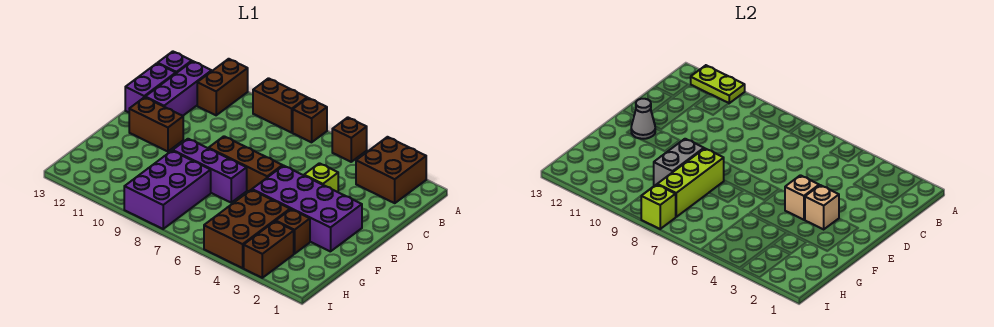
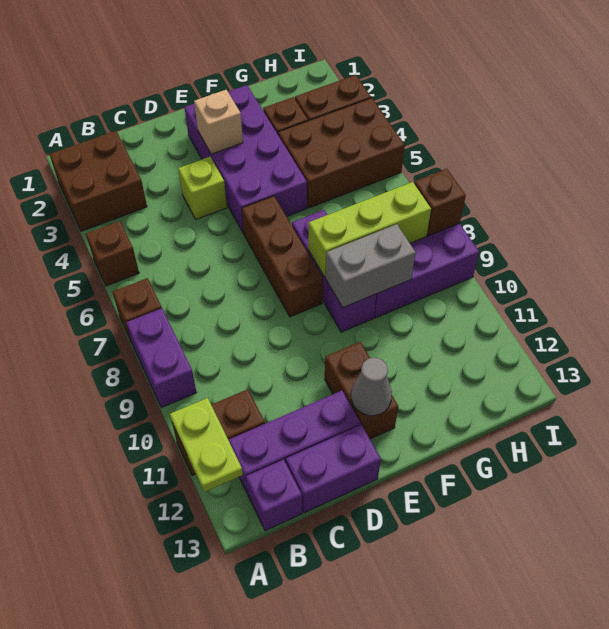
brown 1x2 brick [253,78,307,133] -> purple 1x2 brick [126,308,197,408]
tan 1x1 brick [785,175,819,220] -> none
lime 1x1 brick [641,185,676,229] -> brown 1x1 brick [414,169,466,236]

